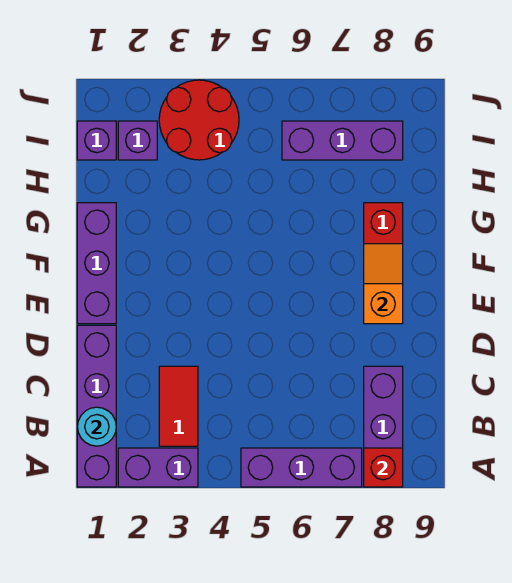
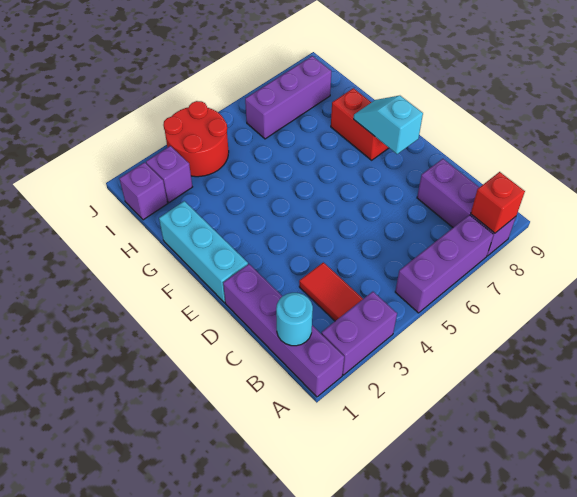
purple 1x3 brick [77,203,116,324] -> cyan 1x3 brick [159,201,248,303]
orange 1x2 slope [364,244,403,324] -> cyan 1x2 slope [354,96,423,154]

